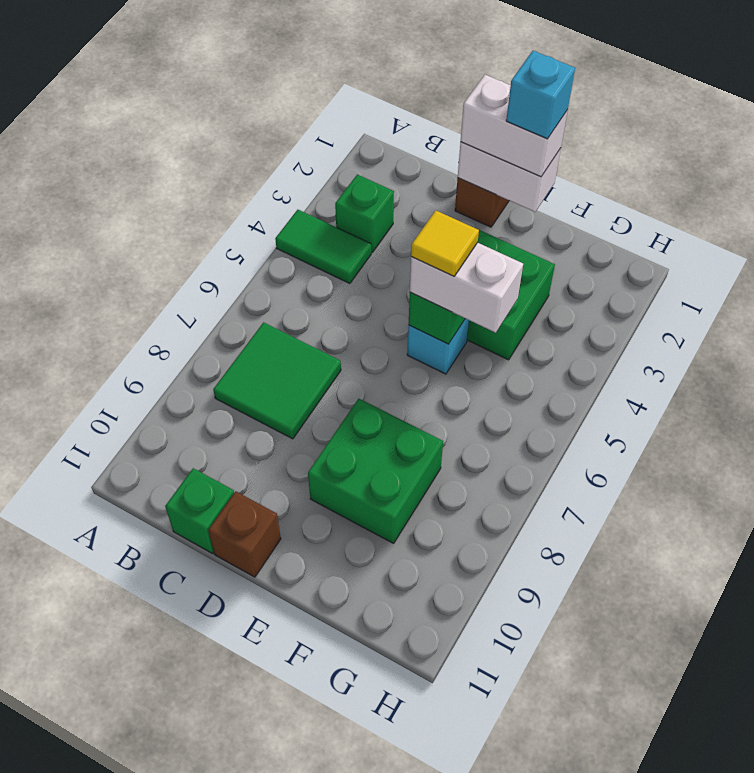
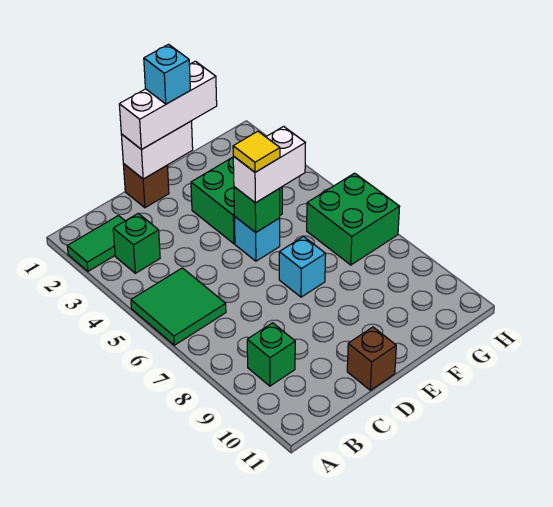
green 1x2 tile [275,210,371,284] -> green 1x2 tile moved to [67,216,125,271]
green 2x2 tile [213,322,341,439] -> green 2x2 tile moved to [131,268,226,345]
green 1x1 brick [165,468,234,553] -> green 1x1 brick moved to [247,323,295,386]
white 1x2 brick [461,75,568,177] -> white 1x3 brick [119,61,217,149]
none -> cyan 1x1 brick [279,237,326,297]
green 2x2 brick [308,399,443,543] -> green 2x2 brick moved to [307,173,400,265]

